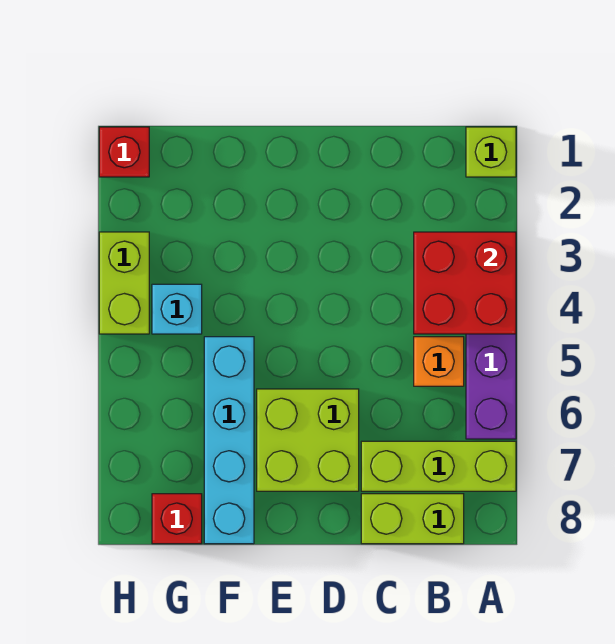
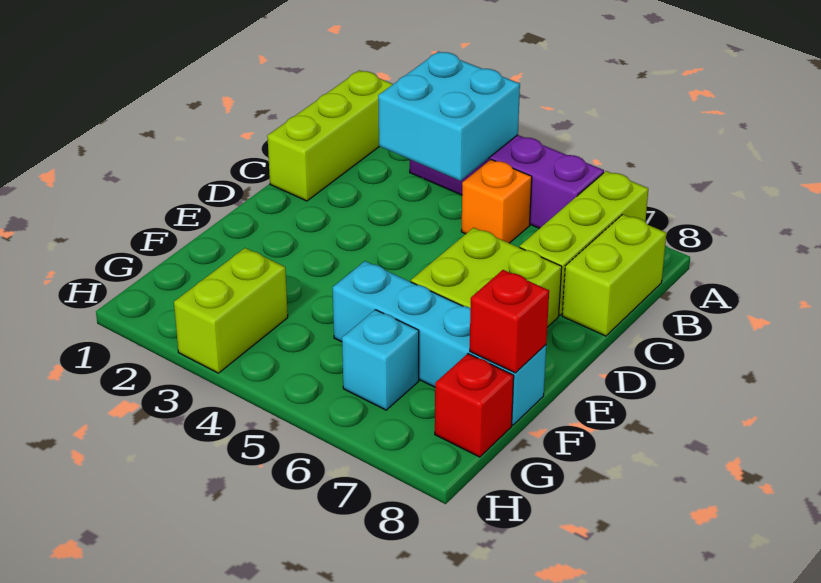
lime 1x1 brick [466,127,516,177] -> lime 1x3 brick [267,70,393,201]
red 2x2 brick [414,232,516,334] -> cyan 2x2 brick [378,51,520,181]
cyan 1x1 brick [152,284,202,334] -> cyan 1x1 brick moved to [342,310,419,410]
red 1x1 brick [99,127,149,177] -> red 1x1 brick moved to [470,270,549,373]
lime 1x2 brick [99,232,149,334] -> lime 1x2 brick turned to [174,248,288,373]

